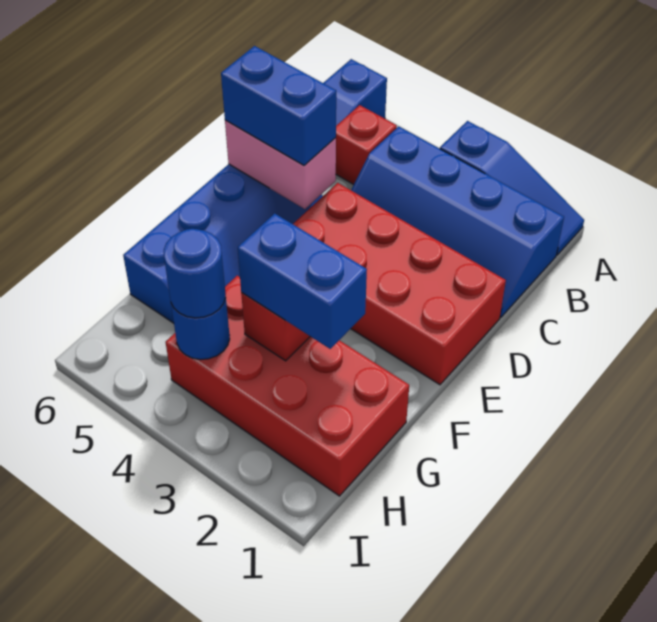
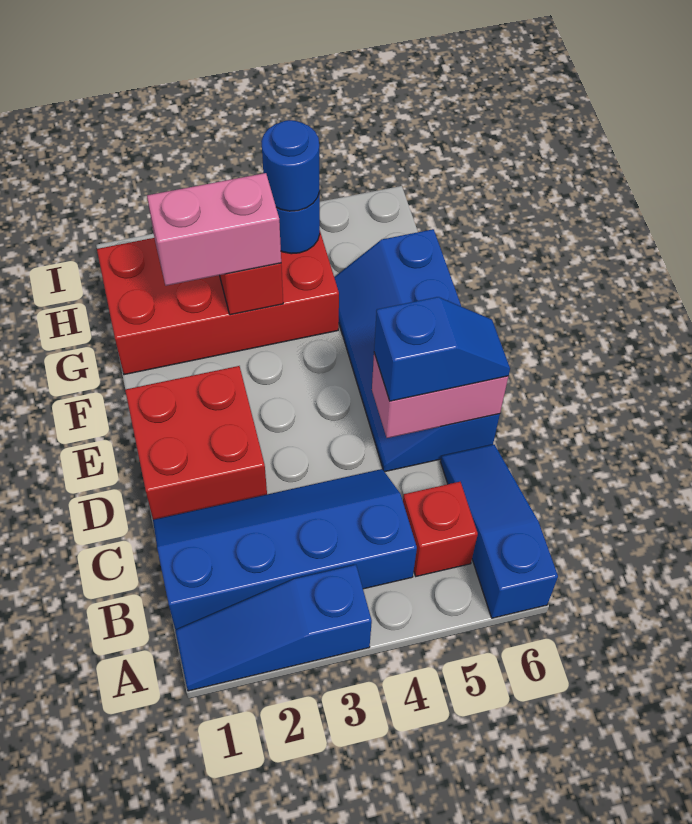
red 2x4 brick [293,183,506,385] -> red 2x2 brick [125,366,267,520]
blue 1x2 brick [221,46,336,166] -> blue 1x2 slope [374,297,510,401]
blue 1x2 brick [238,213,367,349] -> pink 1x2 brick [147,173,281,286]

